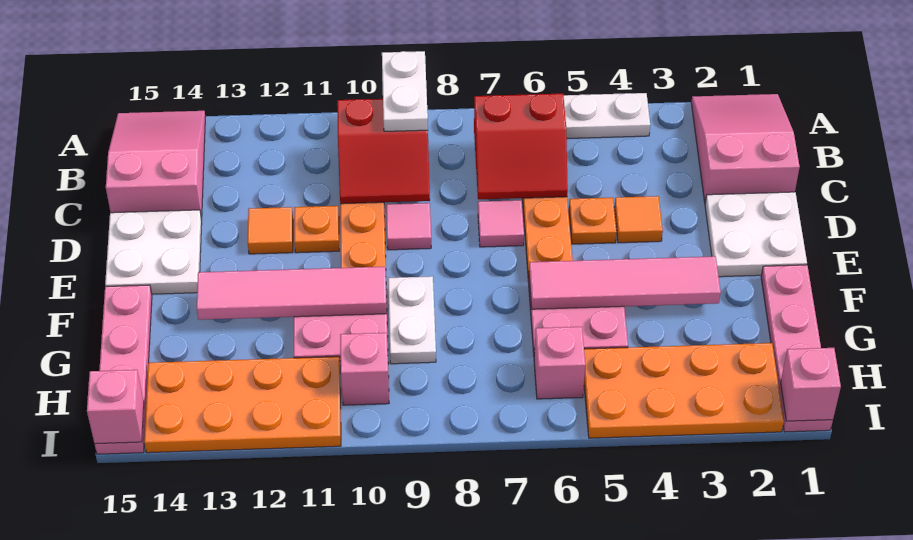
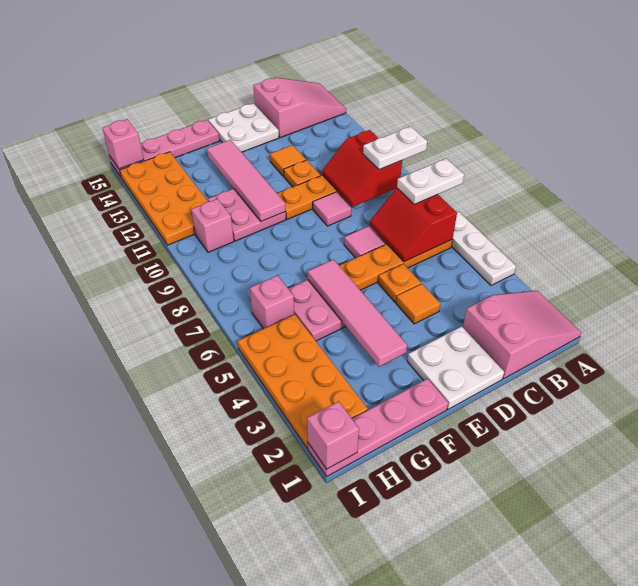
white 1x2 plate [388,276,436,364] -> white 1x2 plate moved to [397,158,464,204]

